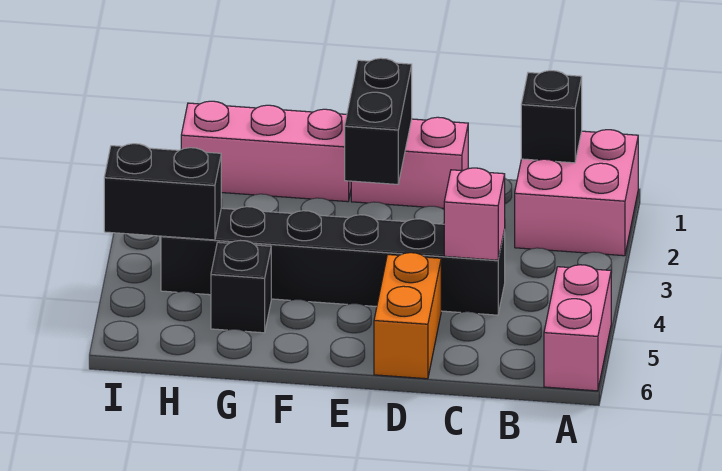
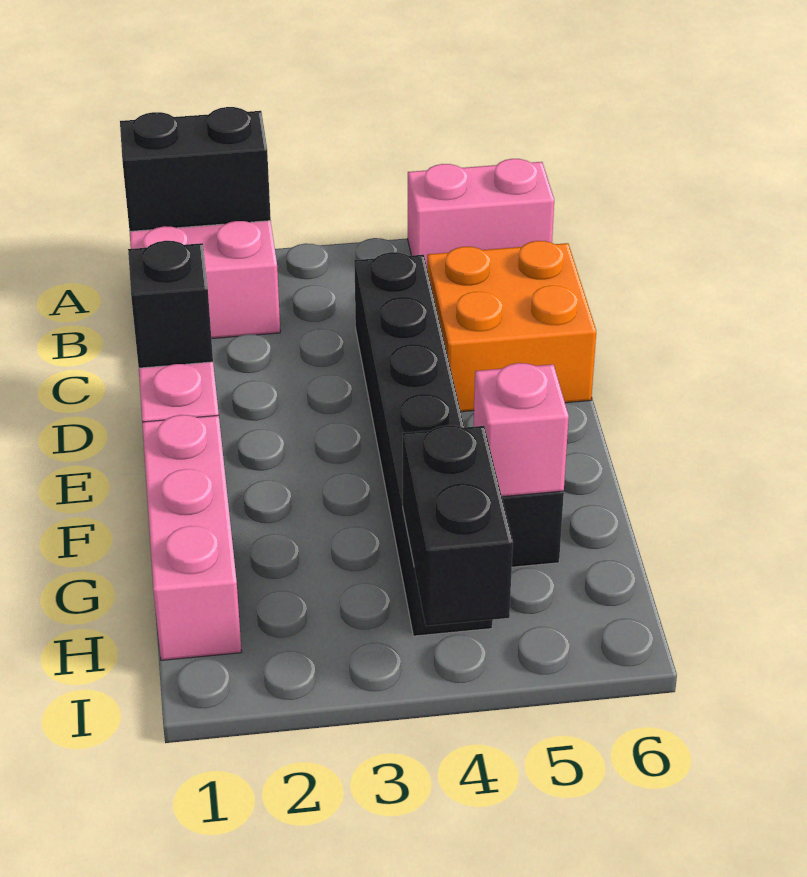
black 1x1 brick [521,71,582,163] -> black 1x1 brick moved to [128,241,213,368]
pink 1x1 brick [444,168,505,260] -> pink 1x1 brick moved to [473,363,569,497]
orange 1x2 brick [374,253,441,379] -> orange 2x2 brick [427,241,596,412]
black 1x2 brick [345,58,412,184] -> black 1x2 brick moved to [120,107,271,231]

